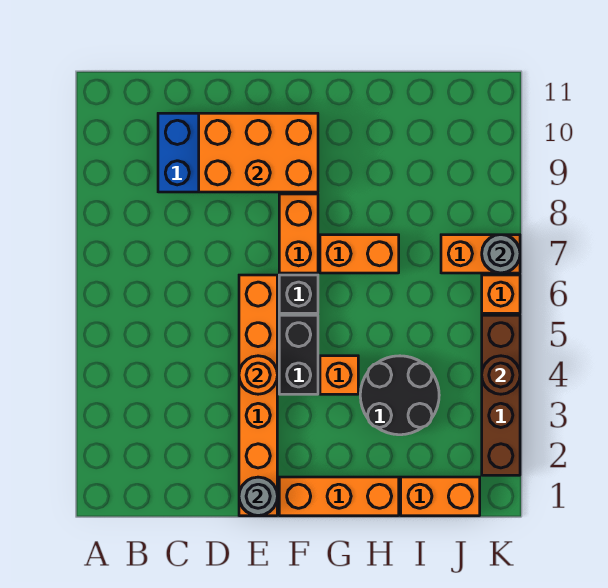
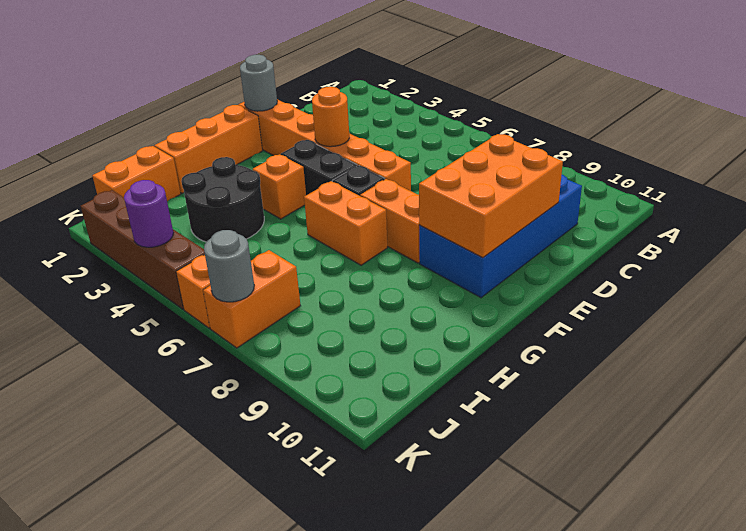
orange 1x2 brick [320,235,399,273] -> orange 1x2 brick turned to [304,181,387,265]
brown 1x1 round brick [482,356,520,394] -> purple 1x1 round brick [124,180,173,247]

